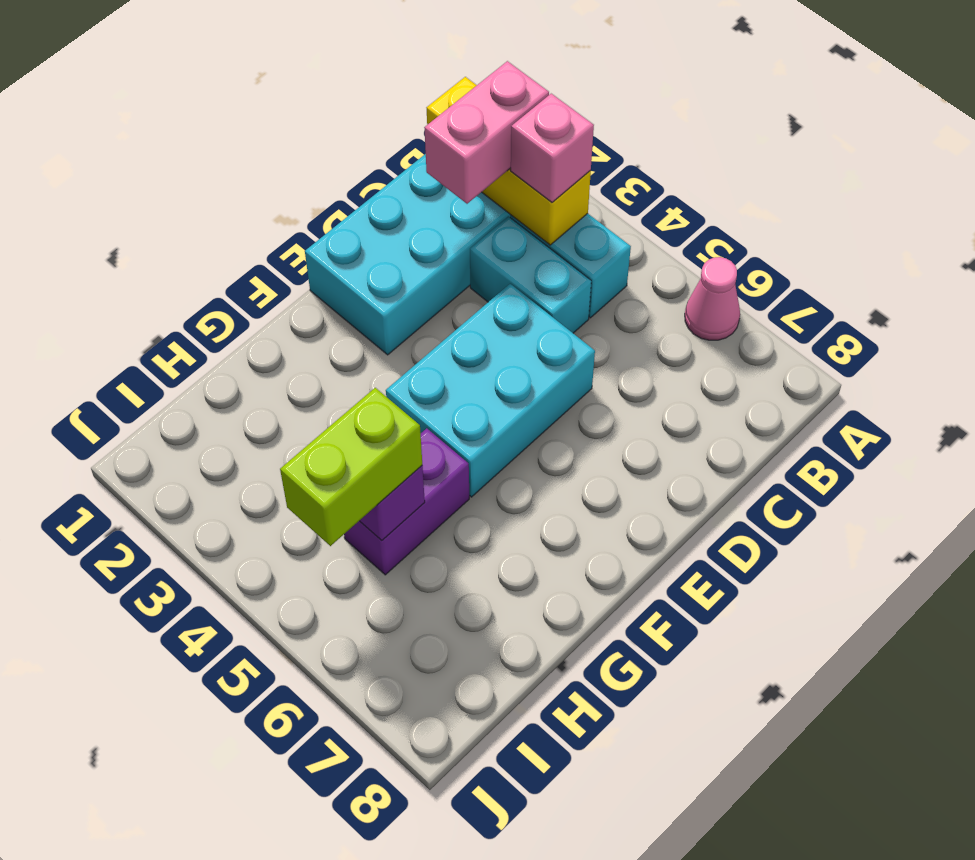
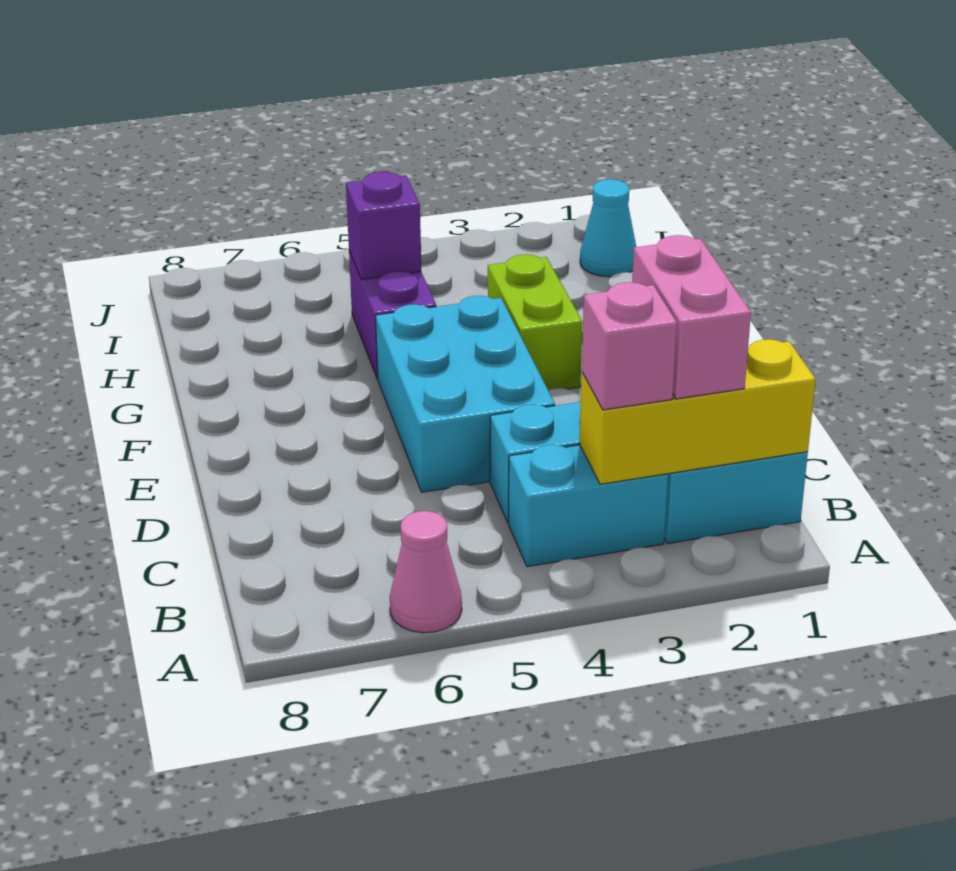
lime 1x2 brick [280,388,422,546] -> lime 1x2 brick moved to [488,254,582,390]
none -> cyan 1x1 cone [580,179,636,277]

